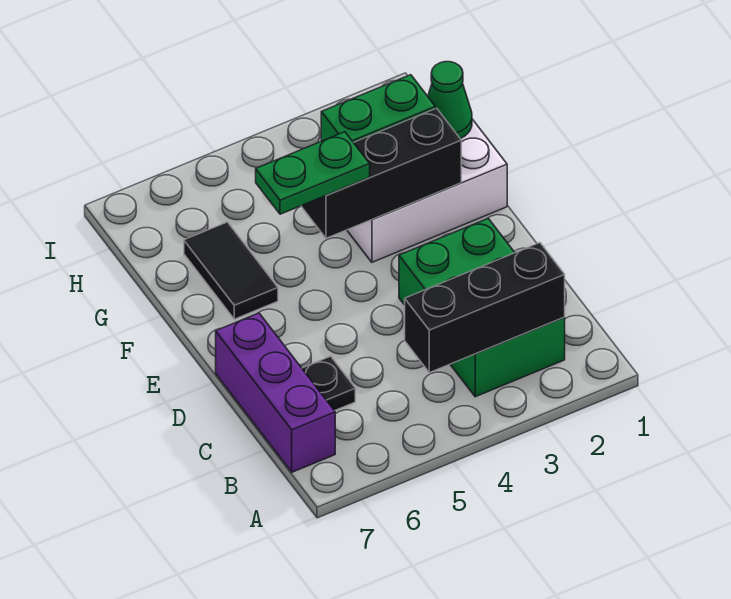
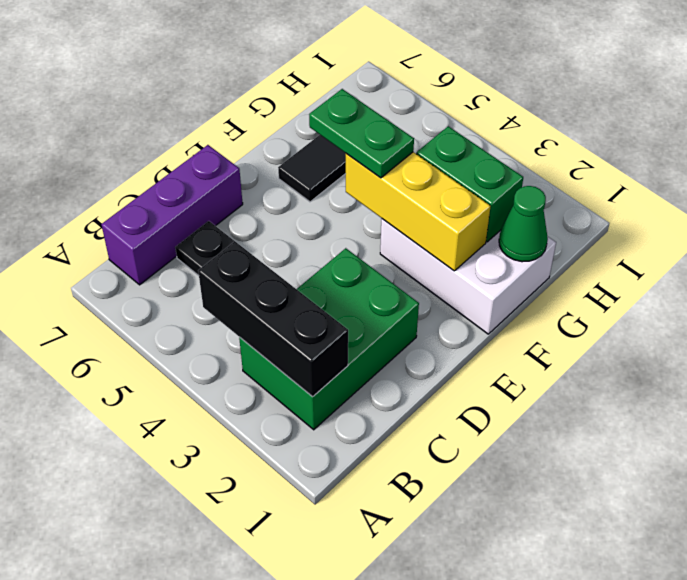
black 1x3 brick [301,108,461,238] -> yellow 1x3 brick [346,152,491,271]

